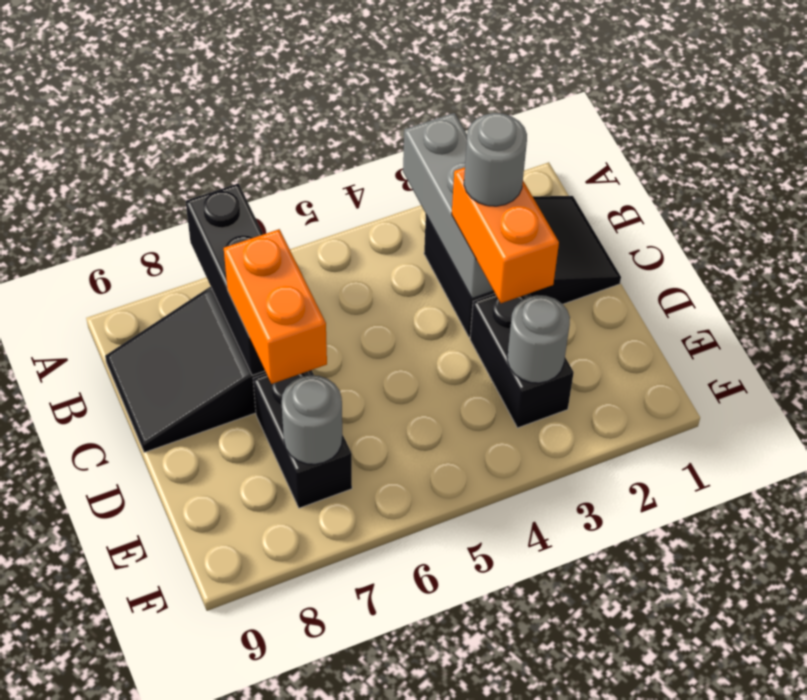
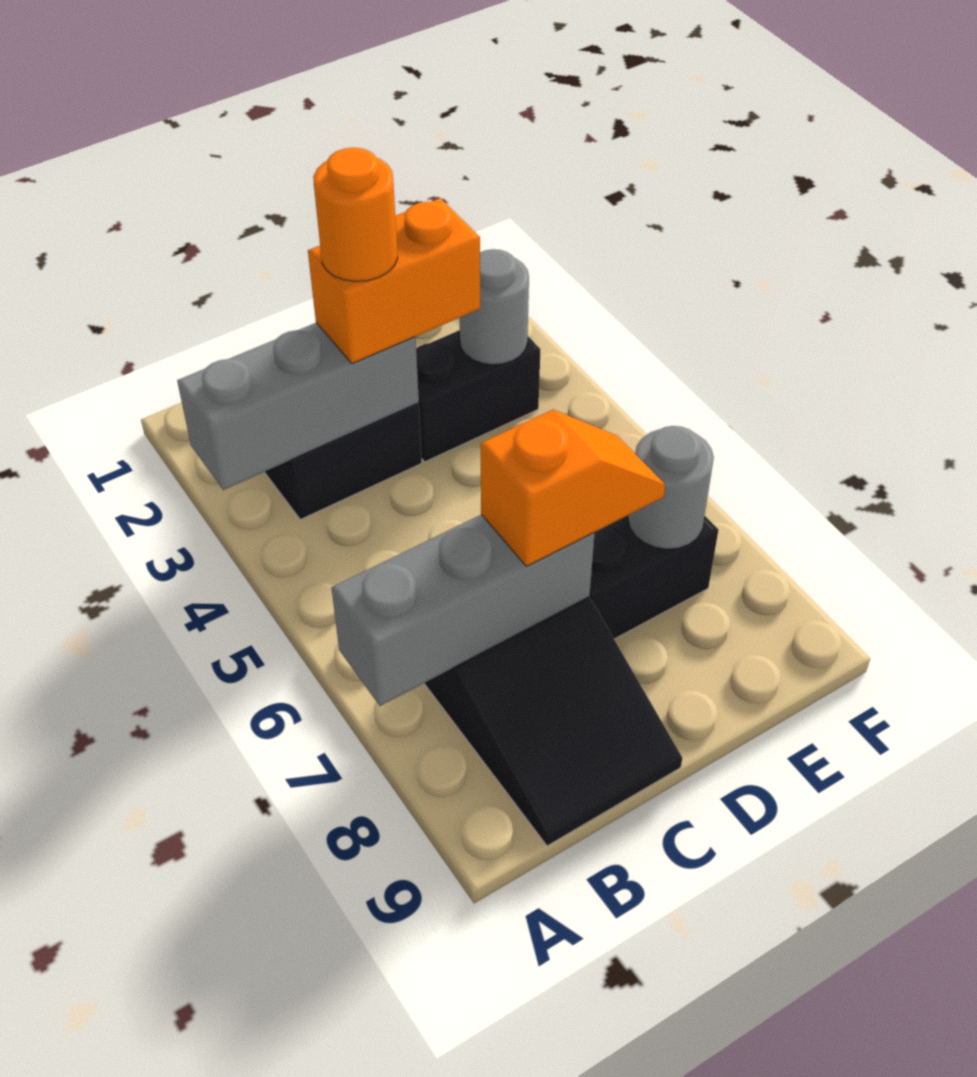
black 1x3 brick [186,184,265,375] -> grey 1x3 brick [332,515,595,706]
grey 1x1 round brick [464,113,527,206] -> orange 1x1 round brick [313,148,398,281]
orange 1x2 brick [224,229,327,384] -> orange 1x2 slope [481,410,665,566]

